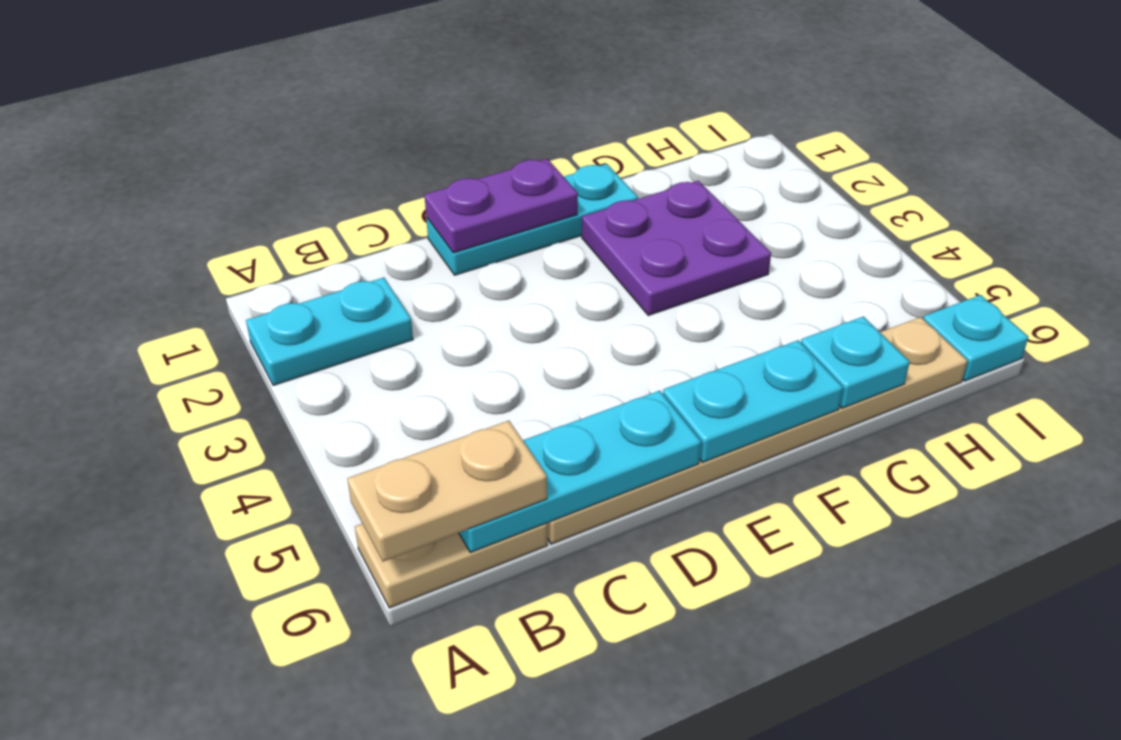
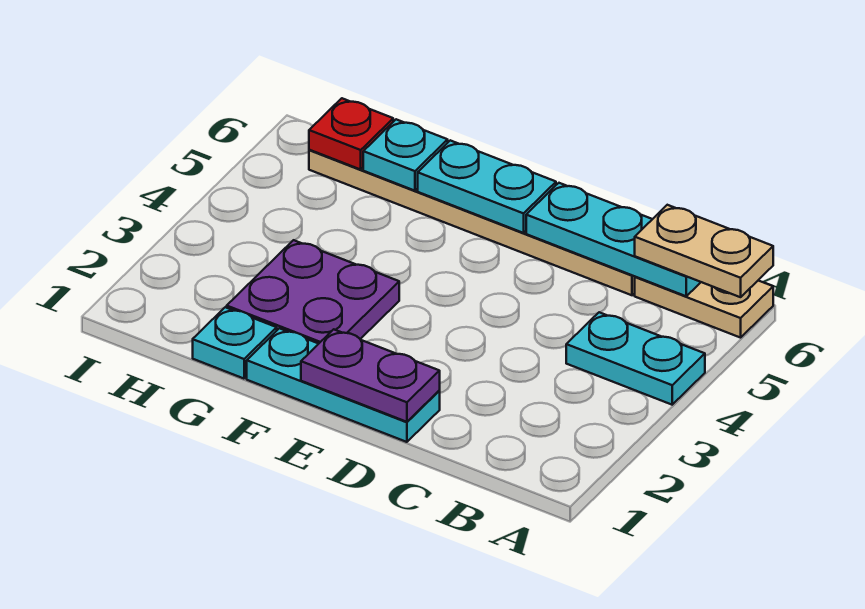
cyan 1x2 plate [246,278,413,386] -> cyan 1x2 plate moved to [566,312,705,405]
none -> red 1x1 plate [309,98,393,169]
cyan 1x1 plate [923,295,1028,381] -> cyan 1x1 plate moved to [193,307,277,379]

